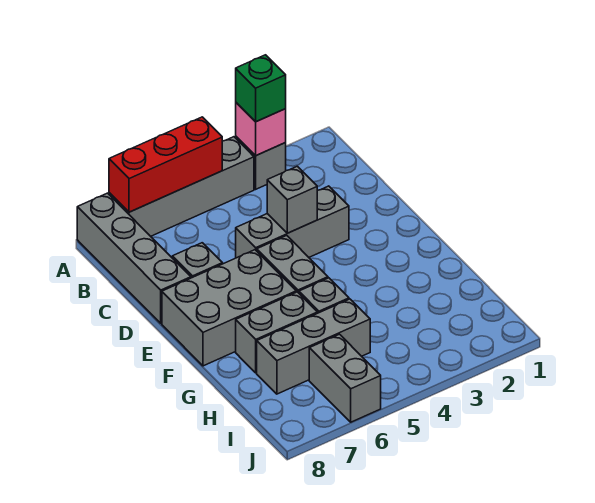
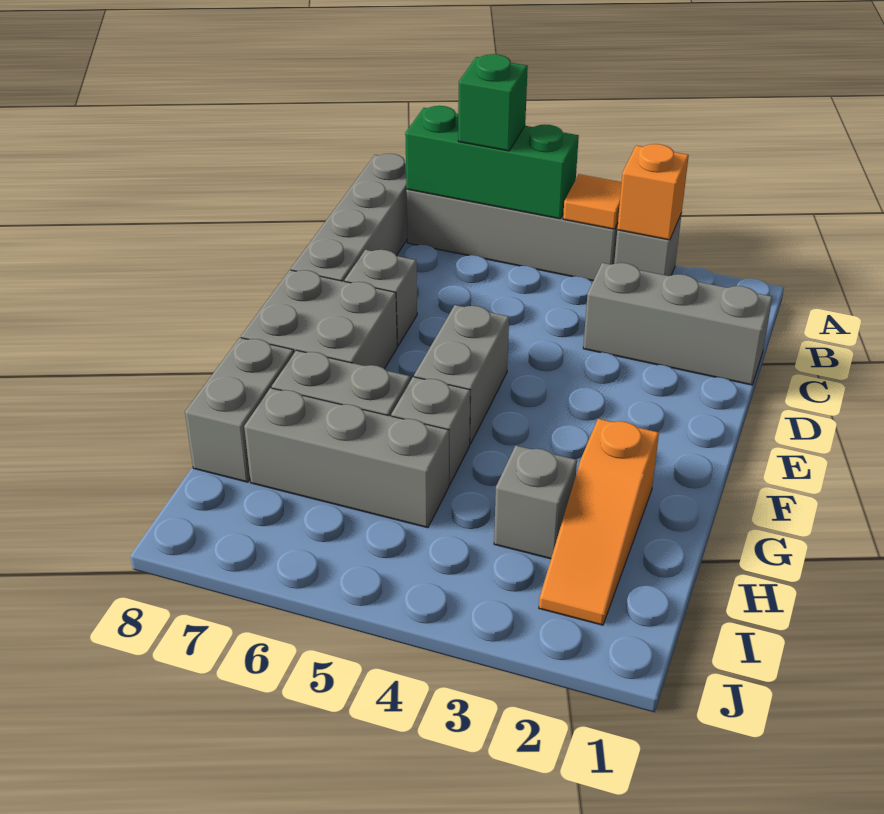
pink 1x1 brick [236,103,286,156] -> orange 1x1 brick [617,144,689,240]
green 1x1 brick [236,55,286,122] -> green 1x1 brick moved to [458,54,528,151]
none -> orange 1x1 tile [563,174,622,229]
red 1x3 brick [109,117,222,212] -> green 1x3 brick [405,106,579,219]
grey 1x3 brick [236,186,349,258] -> grey 1x3 brick moved to [583,263,772,385]
grey 1x1 brick [267,166,317,233] -> grey 1x1 brick moved to [494,446,577,559]
grey 2x3 brick [162,250,296,366] -> grey 2x2 brick [241,270,397,369]
none -> orange 1x3 slope [539,419,659,625]
grey 1x2 brick [309,334,381,422] -> grey 1x2 brick moved to [185,338,294,482]

